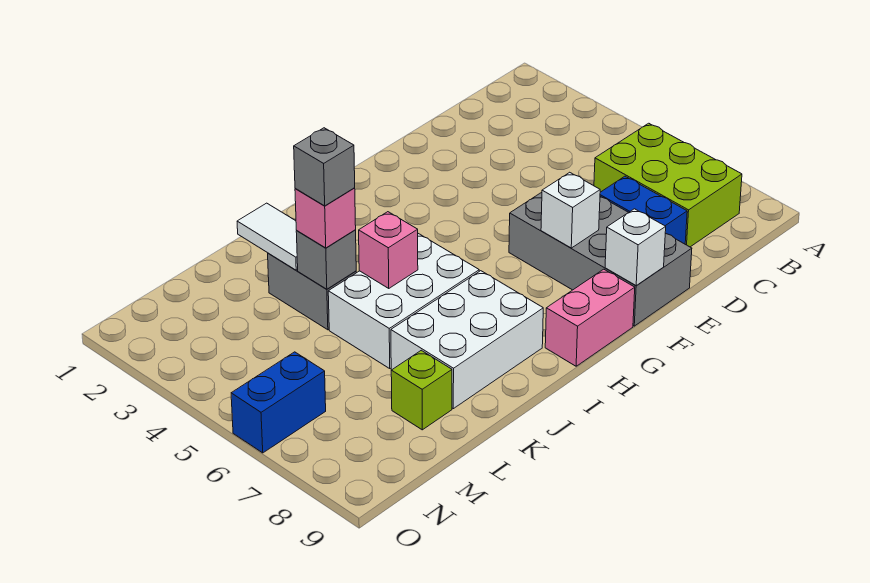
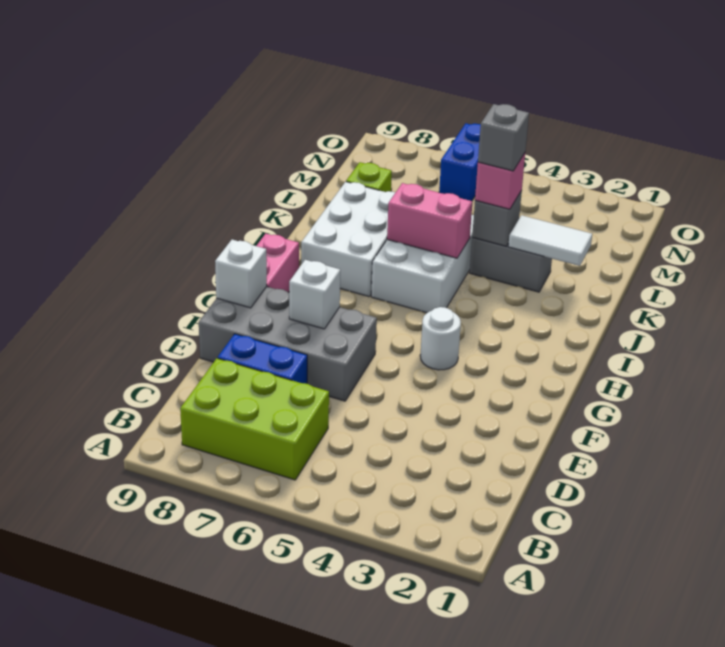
none -> white 1x1 round brick [420,307,461,370]
pink 1x1 brick [359,212,418,288] -> pink 1x2 brick [387,183,472,258]

